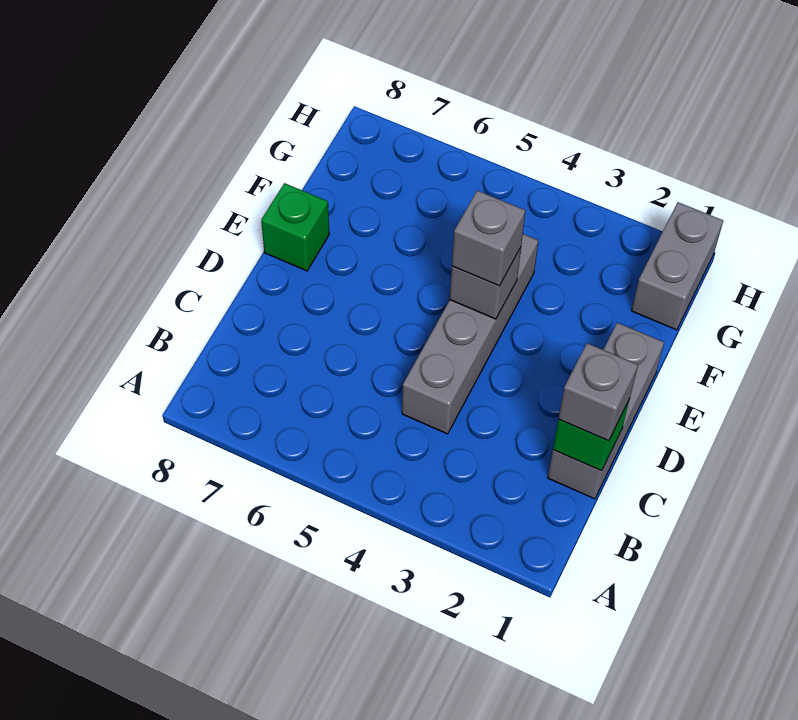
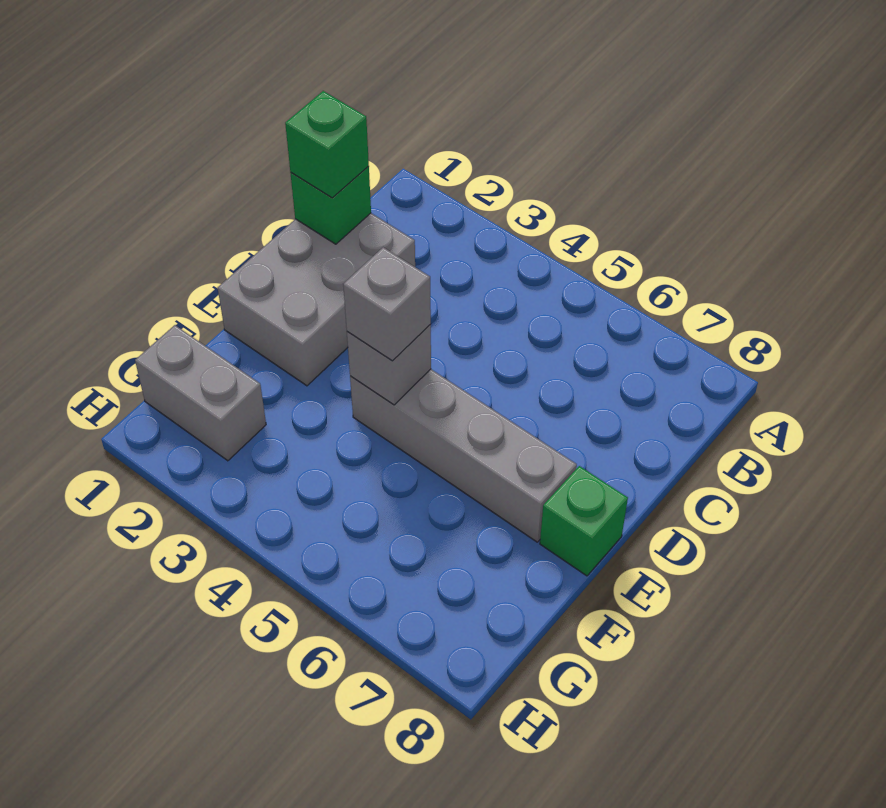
grey 1x3 brick [548,323,664,499] -> grey 2x3 brick [218,213,415,386]
grey 1x1 brick [559,343,638,441] -> green 1x1 brick [285,91,369,198]
grey 1x4 brick [402,234,538,434] -> grey 1x4 brick turned to [350,369,577,542]
grey 1x2 brick [632,202,723,330] -> grey 1x2 brick turned to [135,325,266,461]

